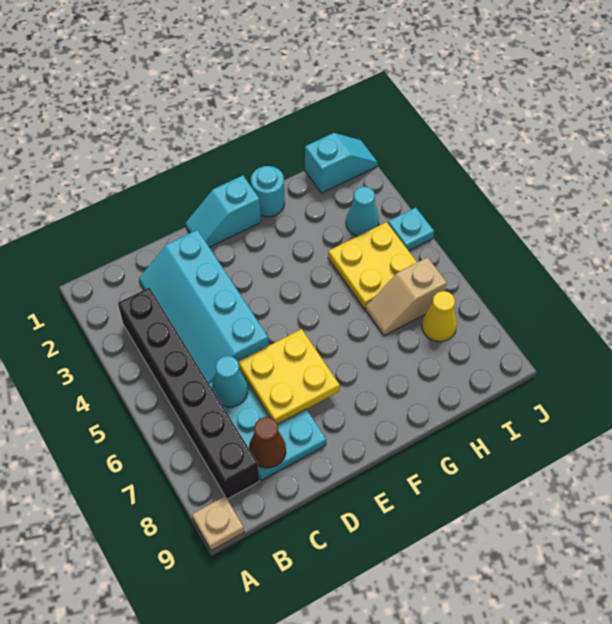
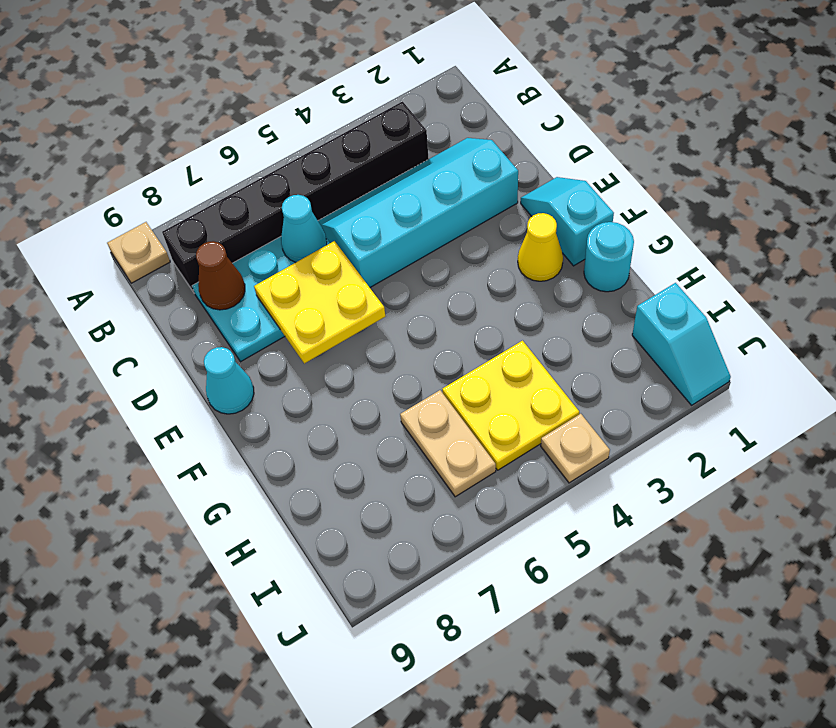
tan 1x2 slope [365,257,447,336] -> tan 1x2 plate [400,390,496,497]
cyan 1x1 cone [346,187,379,236] -> cyan 1x1 cone moved to [204,347,254,414]
yellow 1x1 cone [422,291,457,342] -> yellow 1x1 cone moved to [518,213,563,281]
cyan 1x1 plate [388,208,434,251] -> tan 1x1 plate [541,414,610,483]

